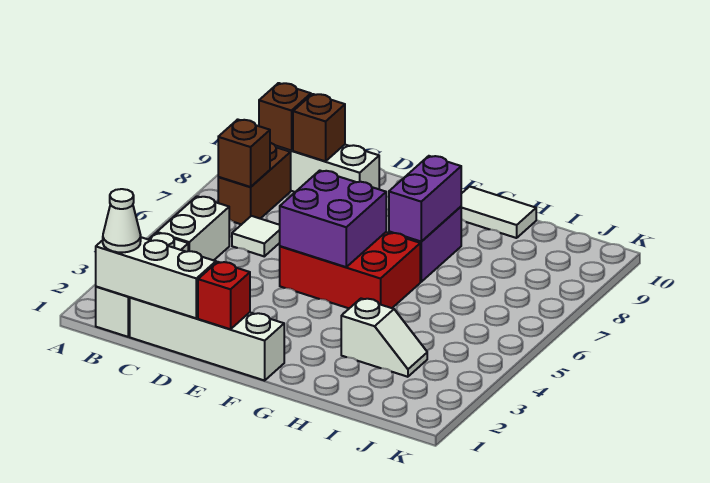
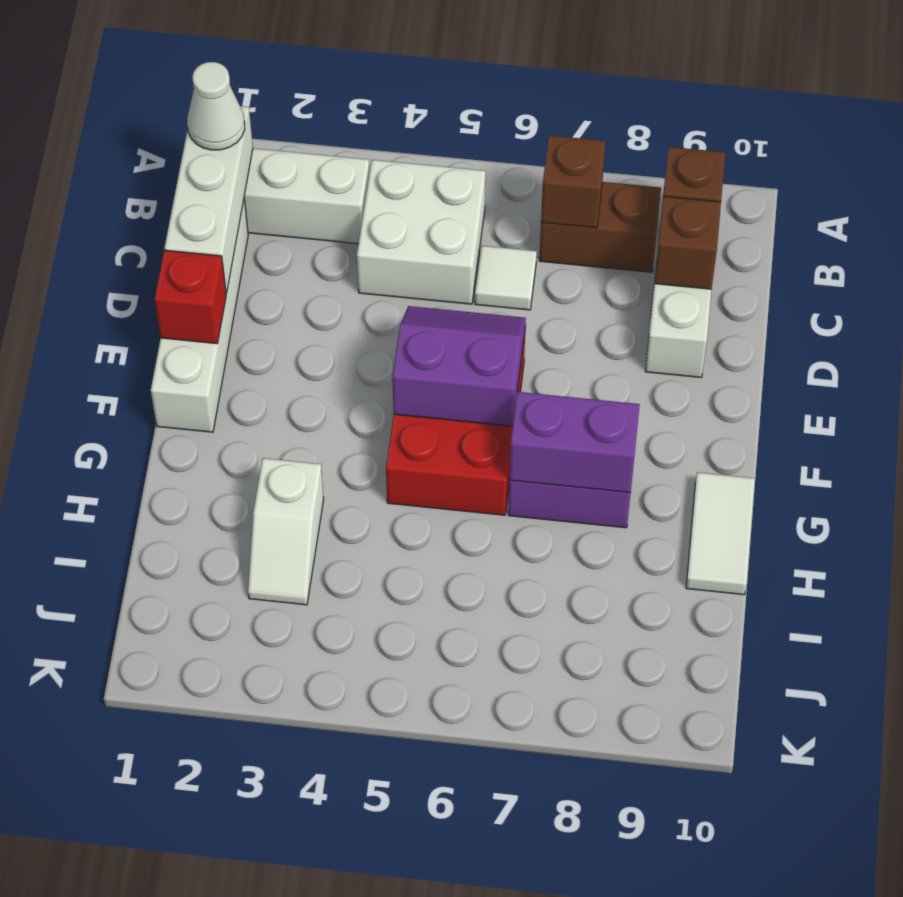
white 1x2 brick [157,196,229,260] -> white 2x2 brick [357,160,485,304]
purple 2x2 brick [280,171,386,267] -> purple 2x2 slope [392,306,526,426]

